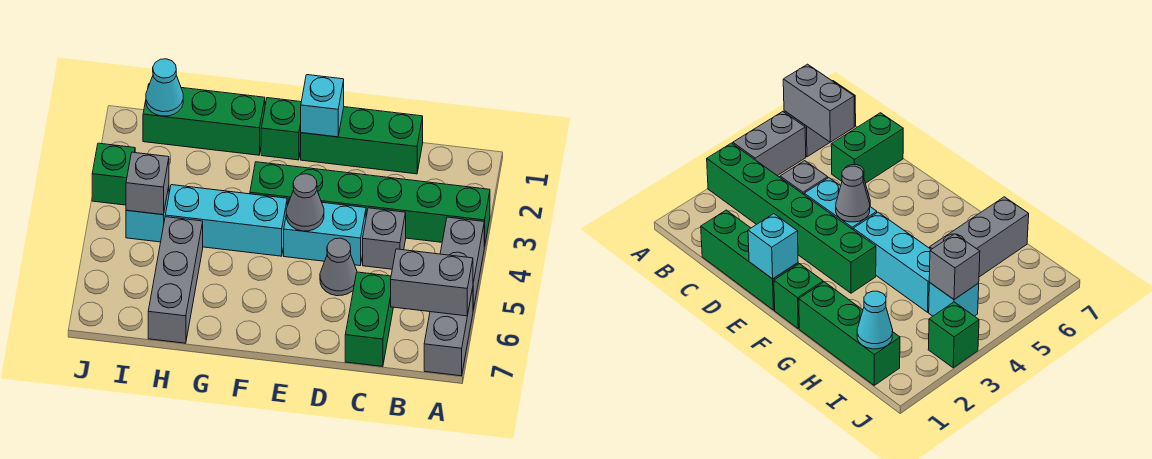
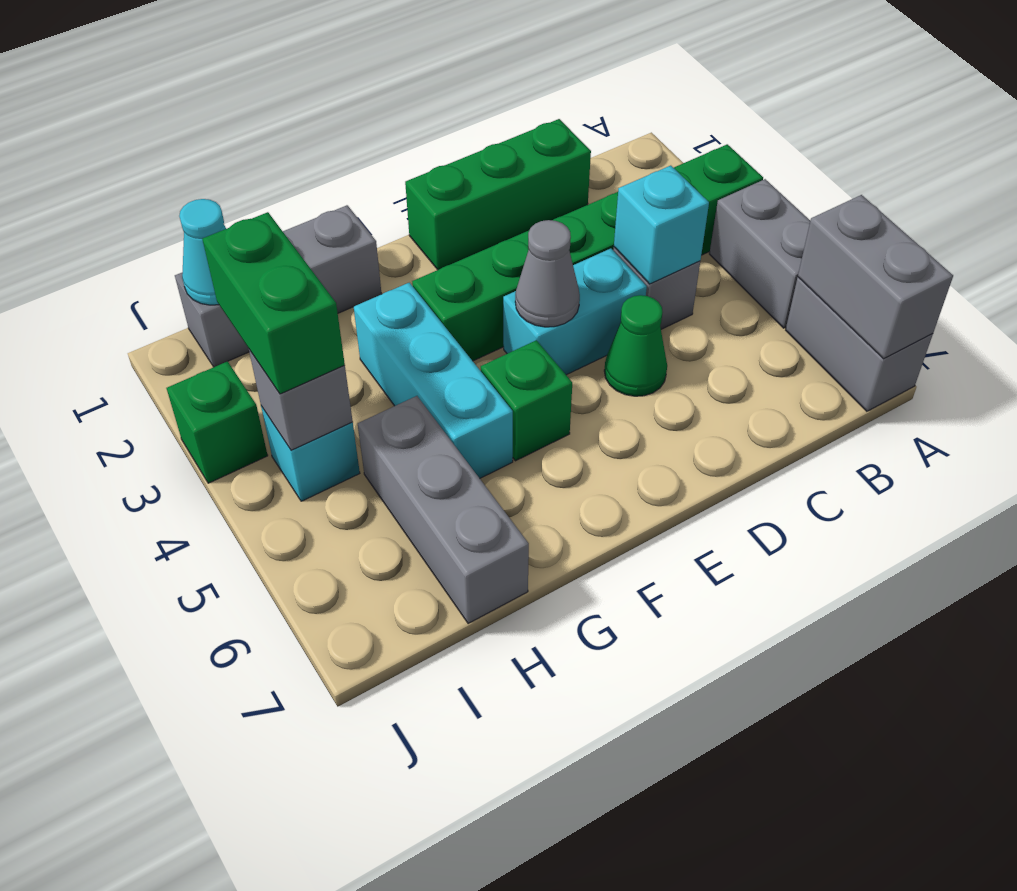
grey 1x2 brick [391,249,473,316] -> grey 1x2 brick turned to [798,195,953,359]
green 1x2 brick [345,272,393,367] -> green 1x2 brick moved to [202,212,345,394]
grey 1x1 cone [320,238,357,296] -> green 1x1 cone [604,295,667,396]
cyan 1x1 brick [301,75,344,137] -> cyan 1x1 brick moved to [614,166,709,284]
green 1x1 brick [261,98,301,160] -> green 1x1 brick moved to [481,340,572,461]
cyan 1x3 brick [165,185,287,256] -> cyan 1x3 brick turned to [354,283,513,478]
green 1x3 brick [143,84,265,155] -> grey 1x3 brick [175,205,382,367]

